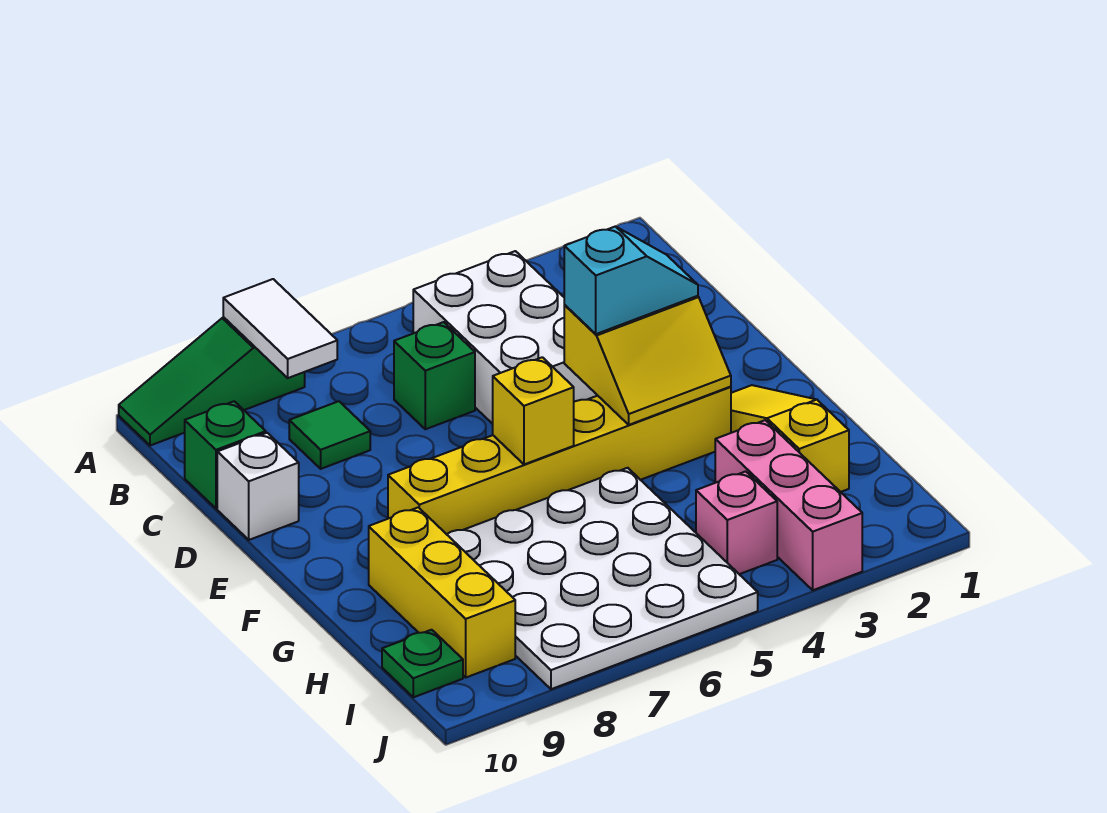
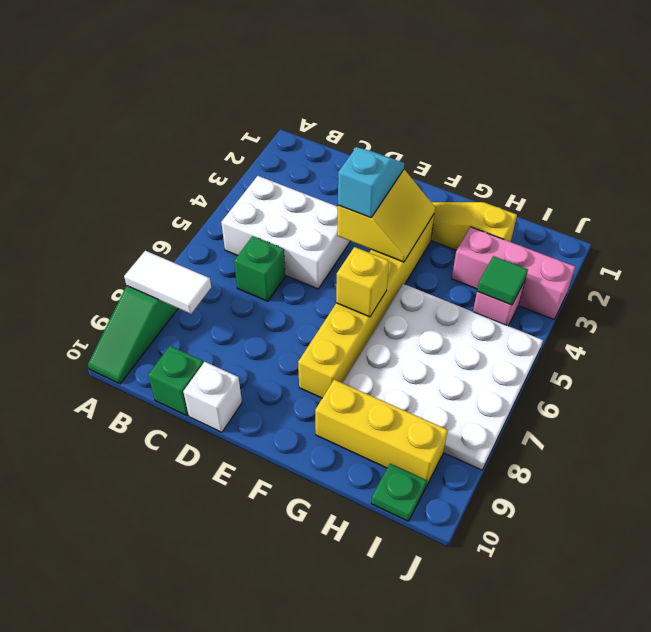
green 1x1 tile [289,401,370,469] -> green 1x1 tile moved to [477,256,528,305]

